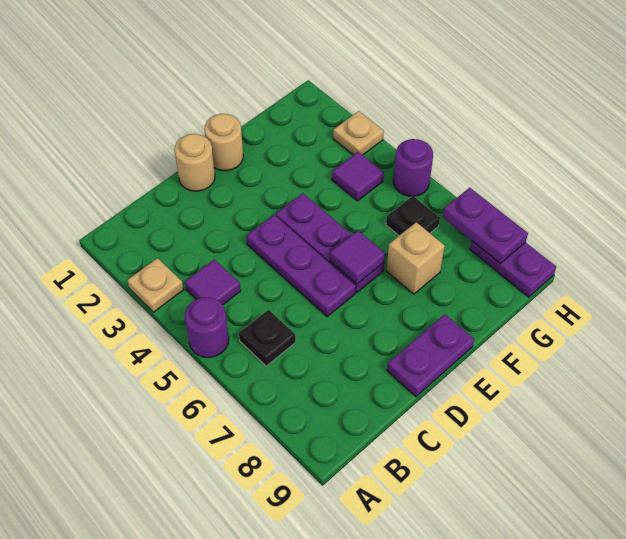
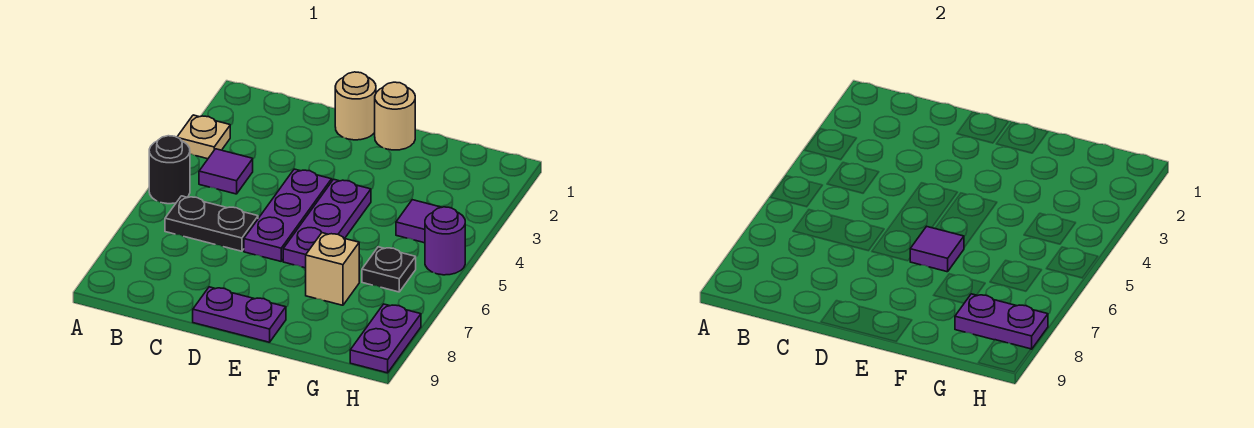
purple 1x1 round brick [185,297,229,357] -> black 1x1 round brick [149,136,190,204]
black 1x1 plate [239,310,296,366] -> black 1x2 plate [165,196,258,251]
tan 1x1 plate [333,111,384,155] -> none
purple 1x2 plate [443,188,528,263] -> purple 1x2 plate turned to [955,294,1048,349]

